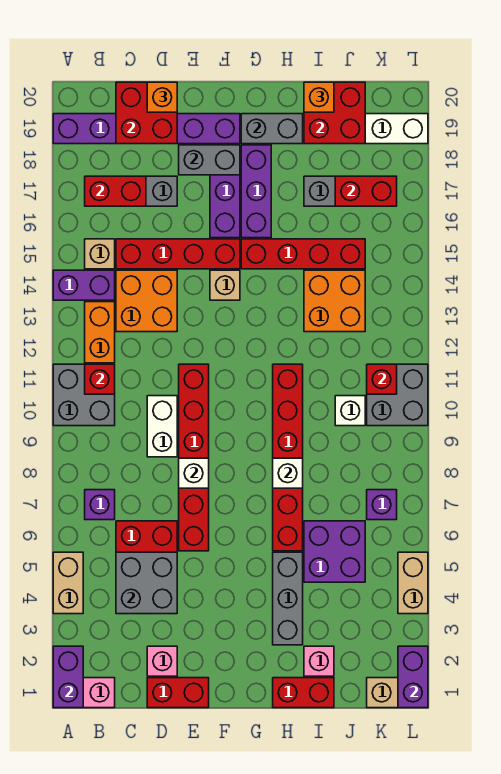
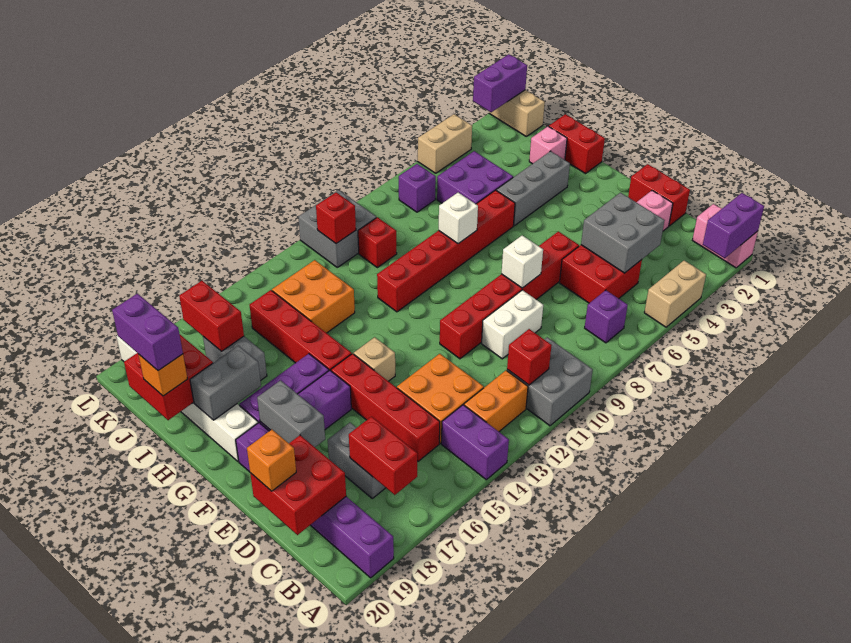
tan 1x1 brick [85,239,115,269] -> none
grey 1x2 brick [241,114,303,144] -> grey 1x2 brick turned to [190,346,261,420]
none -> purple 1x2 brick [112,294,183,371]
white 1x1 brick [335,396,365,426] -> red 1x1 brick [358,217,397,268]

